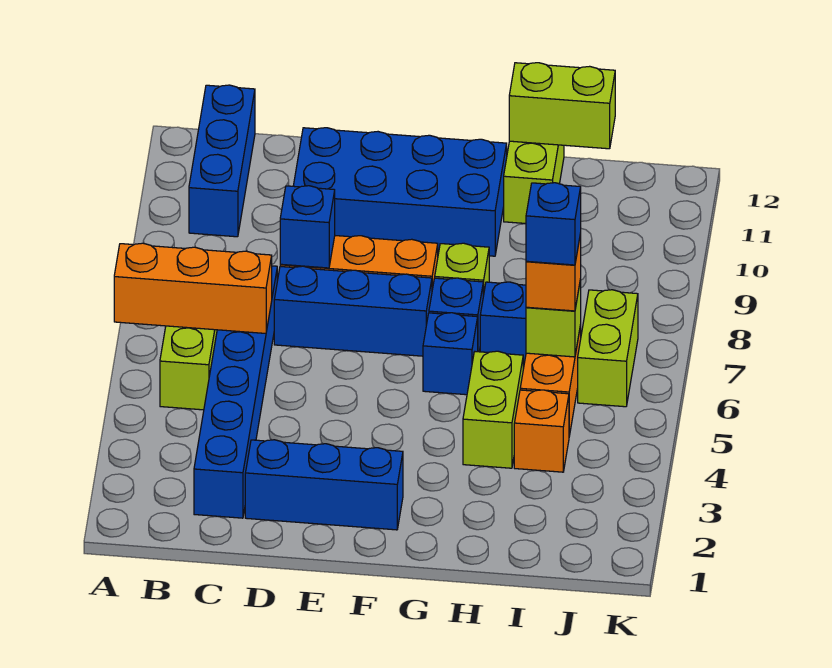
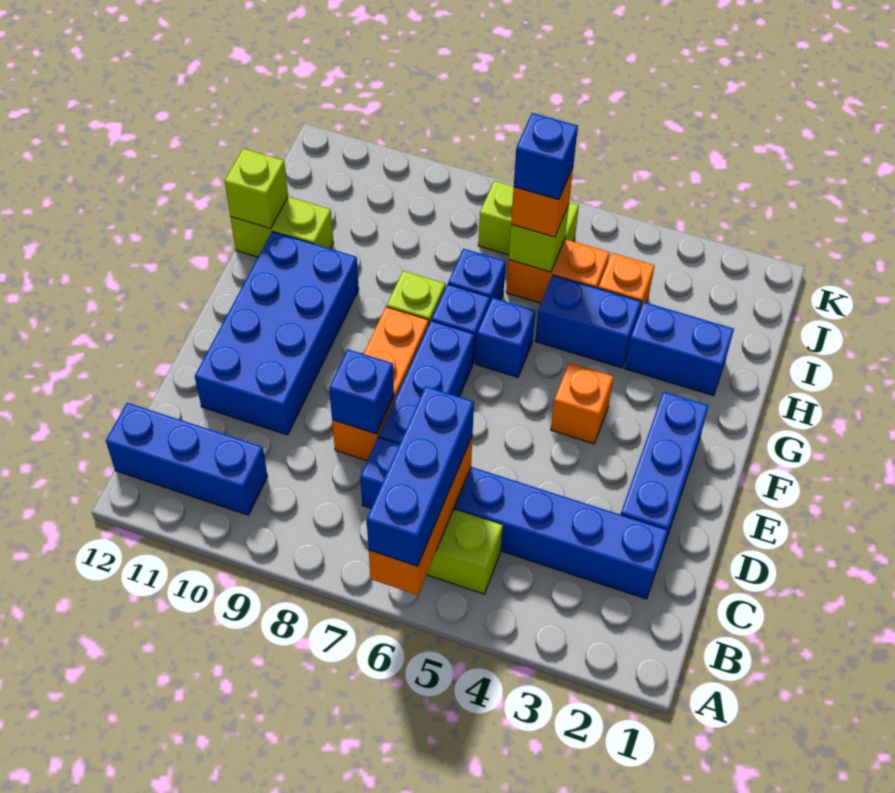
none -> blue 1x3 brick [367,386,474,566]
none -> orange 1x1 brick [551,363,613,444]
none -> blue 1x2 brick [625,302,734,396]
lime 1x2 brick [463,351,523,468] -> blue 1x2 brick [535,275,641,368]
lime 1x2 brick [509,63,615,149] -> lime 1x1 brick [225,148,288,229]

